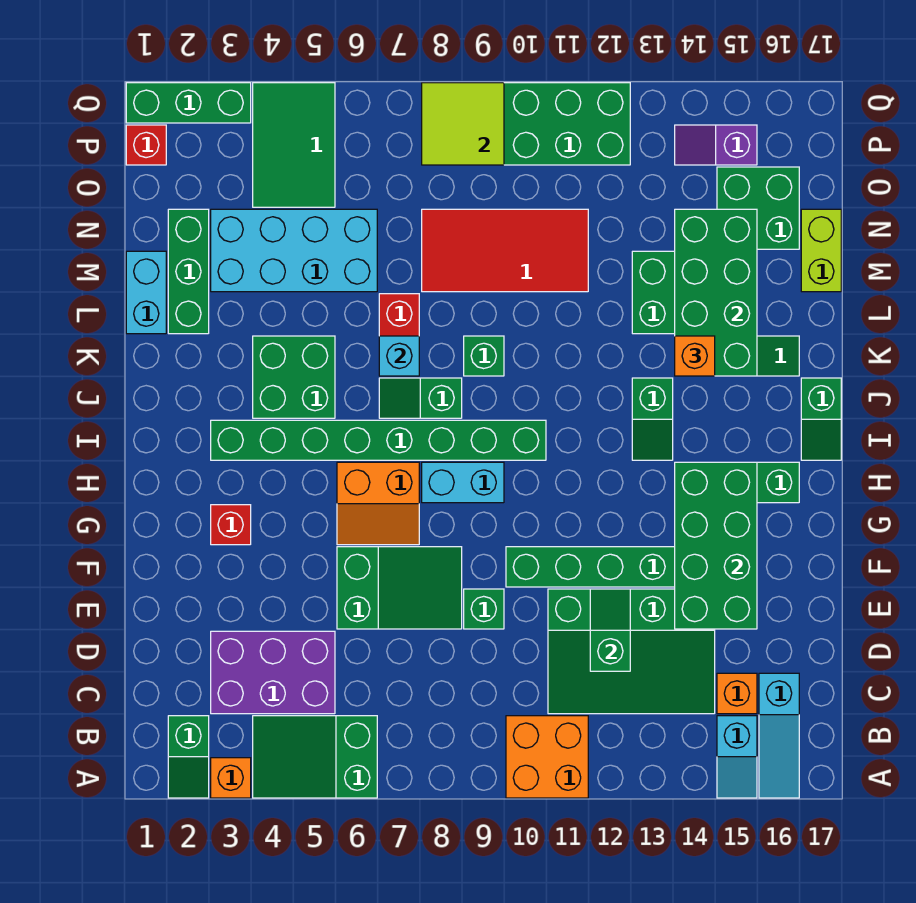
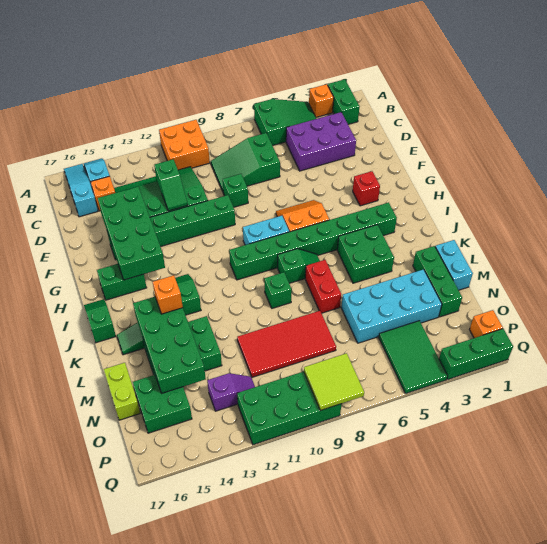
green 1x2 slope [168,716,209,798] -> green 1x2 brick [328,79,359,124]
green 2x3 slope [337,547,462,629] -> green 2x3 slope moved to [211,133,280,191]
cyan 1x1 brick [379,336,419,376] -> none
red 1x1 brick [126,125,166,165] -> orange 1x1 brick [470,310,503,338]
purple 1x2 slope [675,125,757,165] -> purple 1x2 slope moved to [207,373,255,411]

